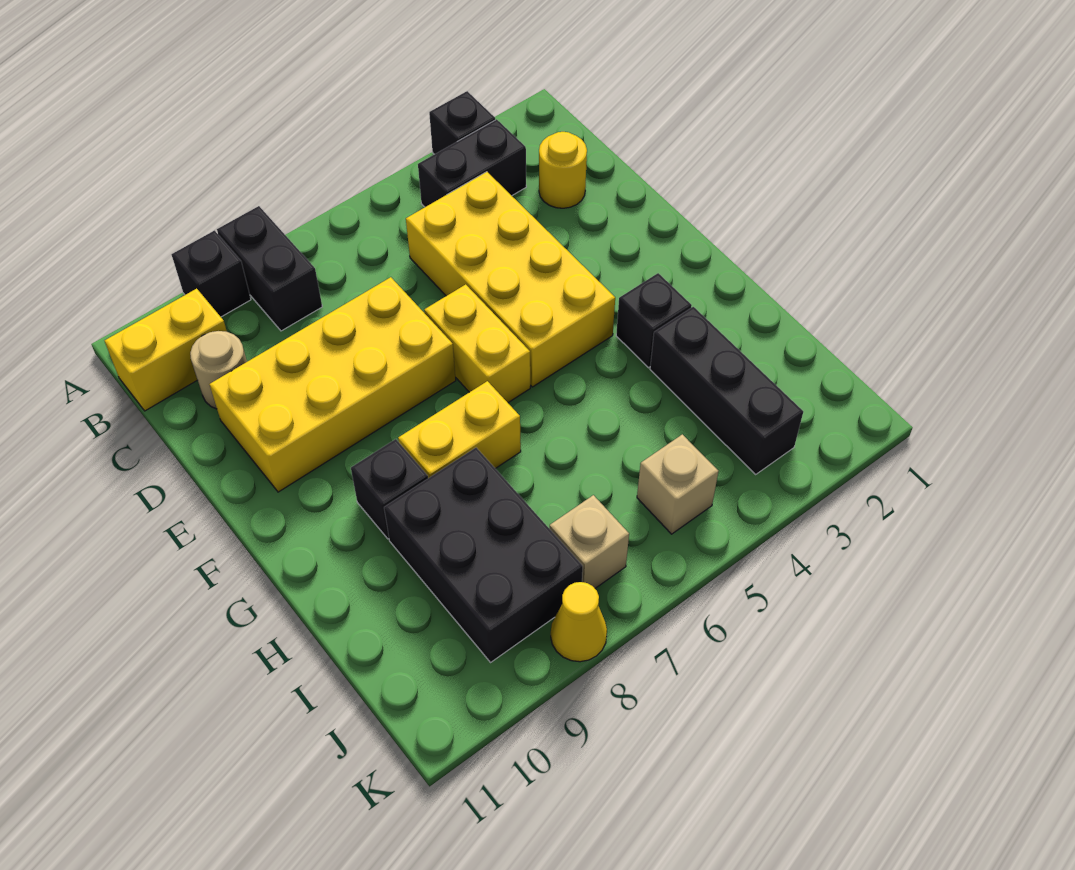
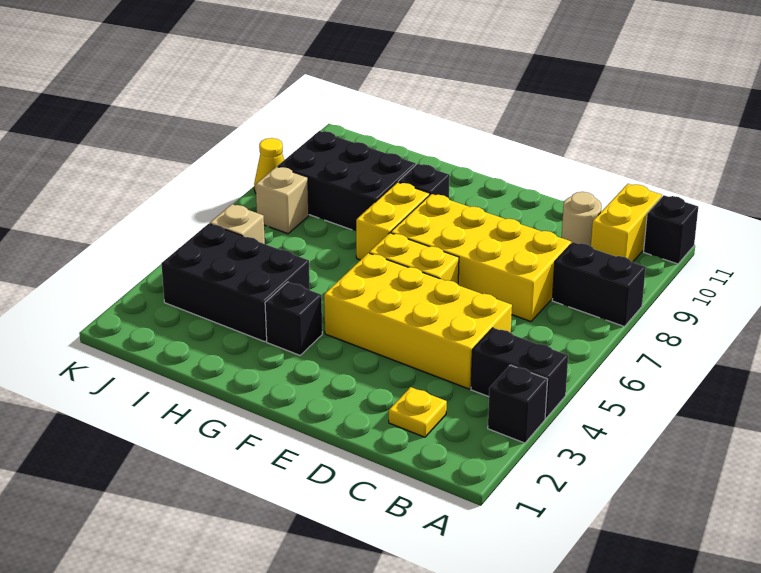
black 1x1 brick [172,231,251,317] -> black 1x1 brick moved to [644,195,698,264]
black 1x2 brick [418,119,526,207] -> black 1x2 brick turned to [471,328,568,418]
yellow 1x1 round brick [539,132,587,208] -> yellow 1x1 plate [389,387,447,437]
yellow 2x4 brick [210,277,456,492] -> yellow 2x4 brick turned to [391,194,571,322]
black 1x3 brick [650,307,803,474] -> black 2x3 brick [161,224,310,342]

